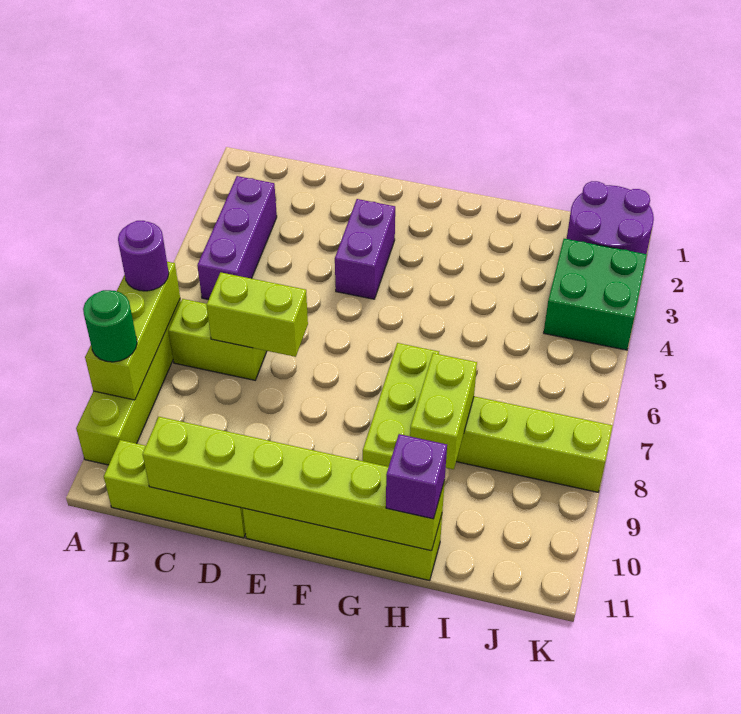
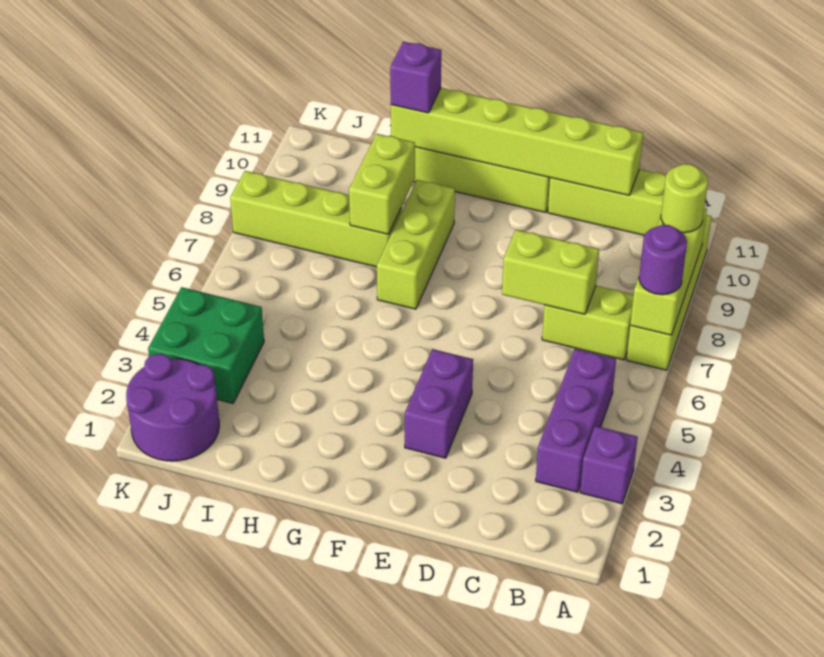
none -> purple 1x1 brick [580,426,638,504]
green 1x1 round brick [83,290,137,362] -> lime 1x1 round brick [661,164,708,233]

